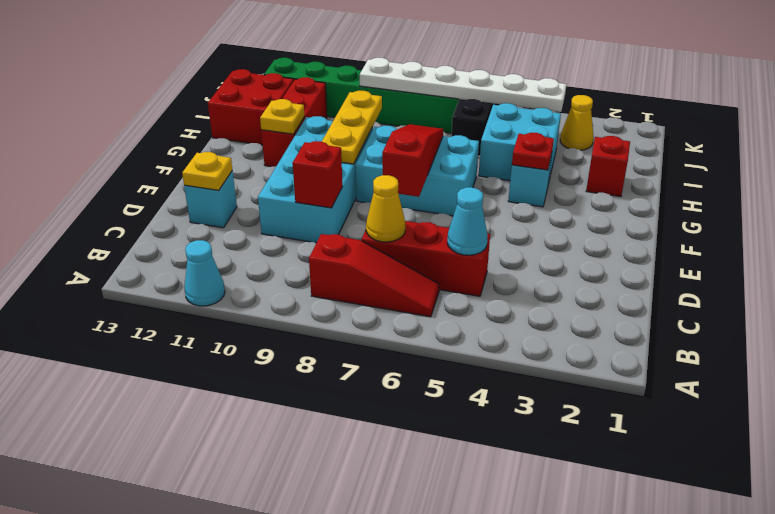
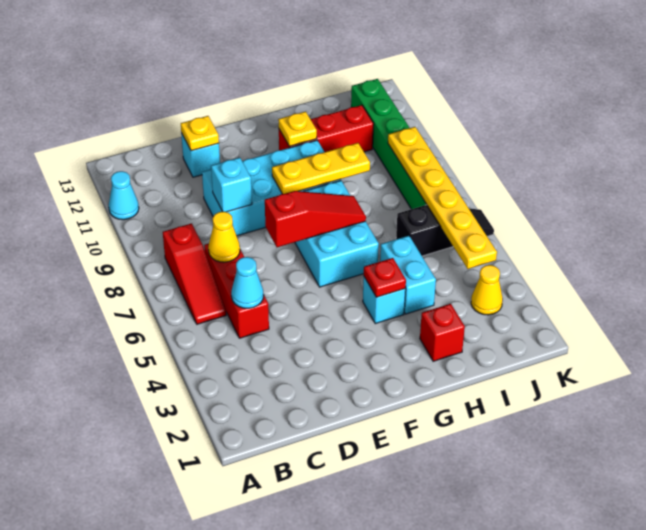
red 1x1 brick [292,141,343,208] -> cyan 1x1 brick [211,158,252,212]
cyan 2x2 brick [479,103,561,184] -> cyan 1x2 brick [380,236,436,314]
red 2x2 brick [208,69,294,145] -> none
white 1x6 plate [360,58,566,112] -> yellow 1x6 plate [388,127,497,269]

